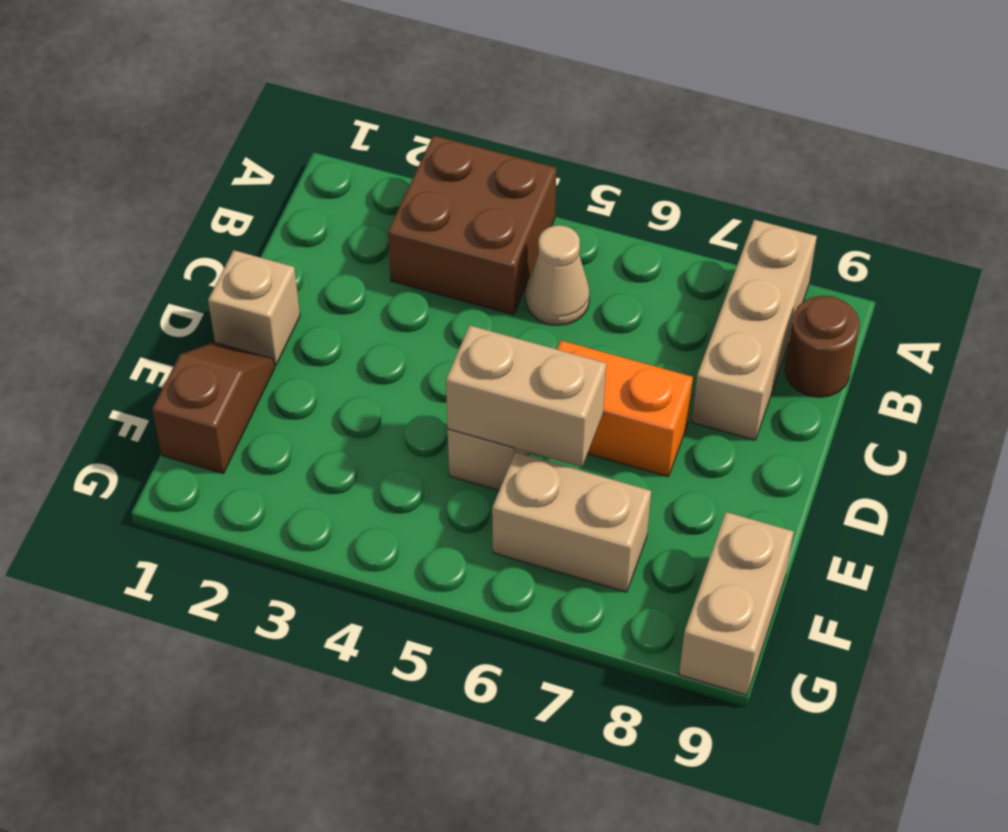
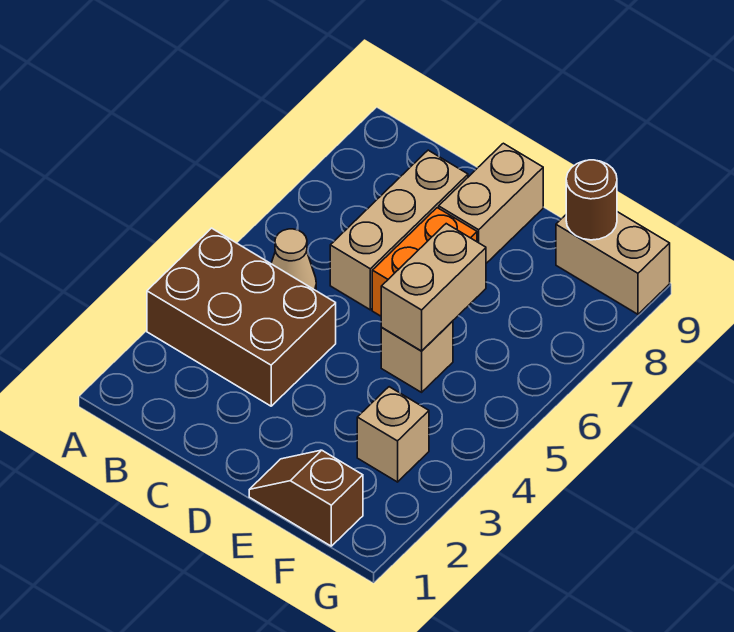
brown 2x2 brick [388,135,556,315] -> brown 2x3 brick [147,228,336,406]
tan 1x3 brick [692,220,817,440] -> tan 1x3 brick turned to [330,150,468,310]
brown 1x1 round brick [785,296,860,397] -> brown 1x1 round brick moved to [566,160,617,240]
tan 1x1 brick [208,250,300,365] -> tan 1x1 brick moved to [357,387,429,482]
tan 1x2 brick [492,452,651,592] -> tan 1x2 brick moved to [439,143,543,263]

